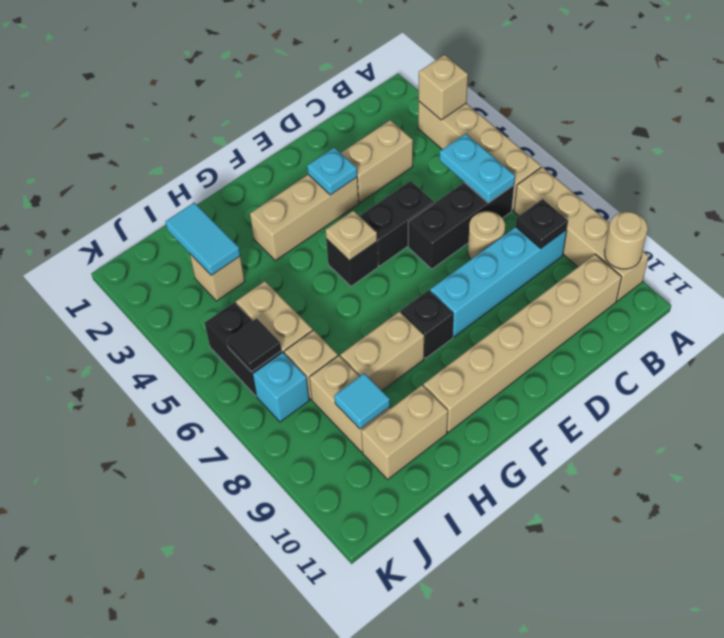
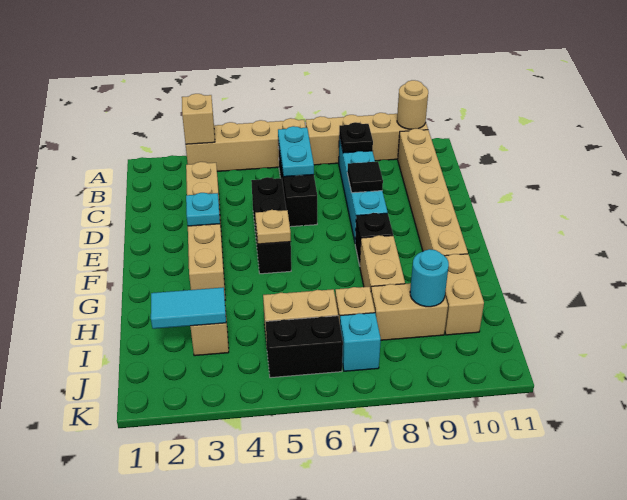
cyan 1x2 plate [440,134,515,203] -> cyan 1x2 plate turned to [278,126,314,177]
tan 1x1 round brick [468,211,505,259] -> none
cyan 1x1 tile [334,373,390,429] -> cyan 1x1 round brick [410,249,449,307]
black 1x1 tile [227,318,281,372] -> black 1x1 tile moved to [347,161,383,193]

